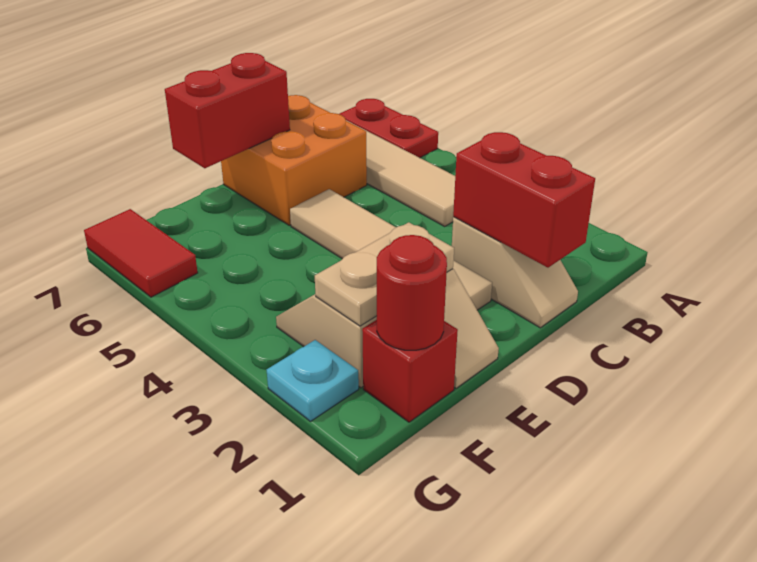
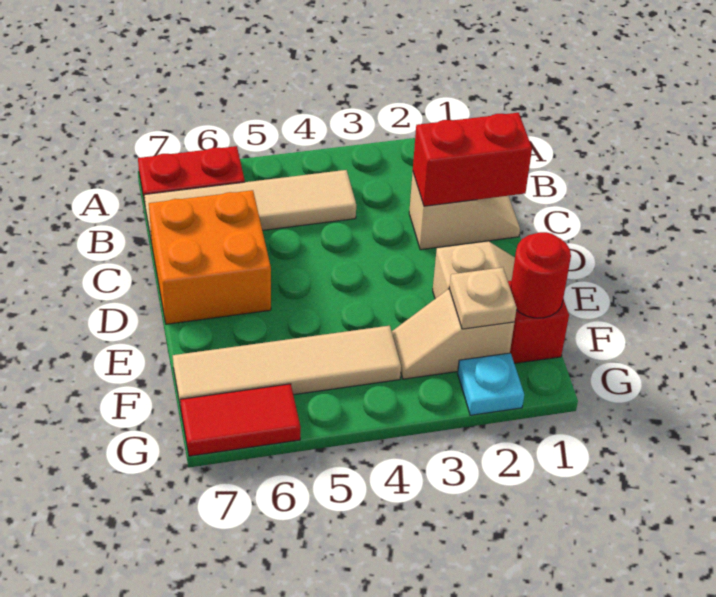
tan 1x4 tile [290,189,492,310] -> tan 1x4 tile moved to [173,326,401,408]
red 1x2 brick [165,53,290,168] -> none
tan 1x2 plate [315,222,454,326] -> tan 1x1 plate [450,267,517,329]

